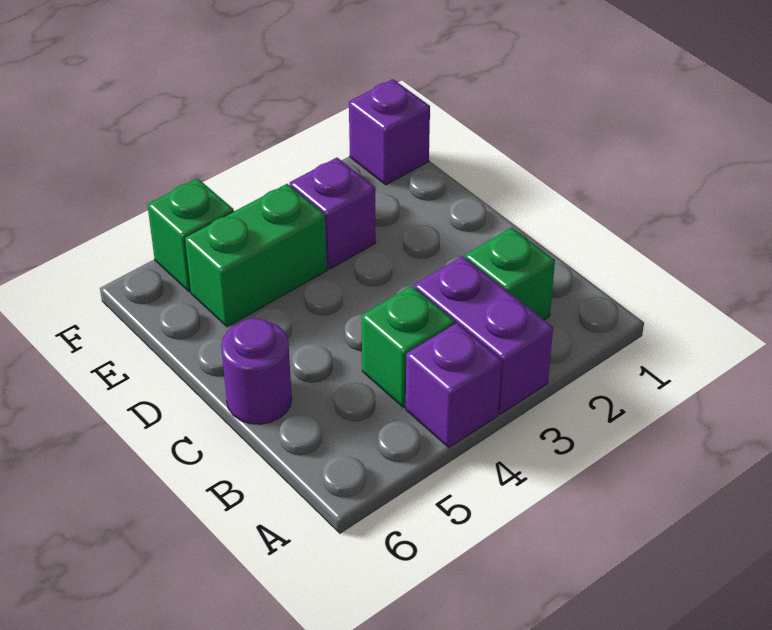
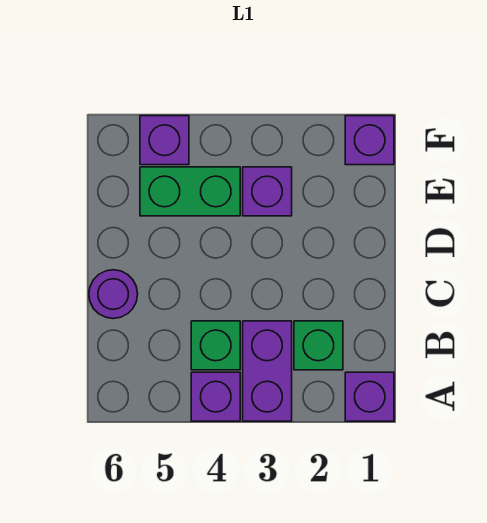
none -> purple 1x1 brick [345,372,394,421]
green 1x1 brick [147,178,234,292] -> purple 1x1 brick [140,116,189,165]

